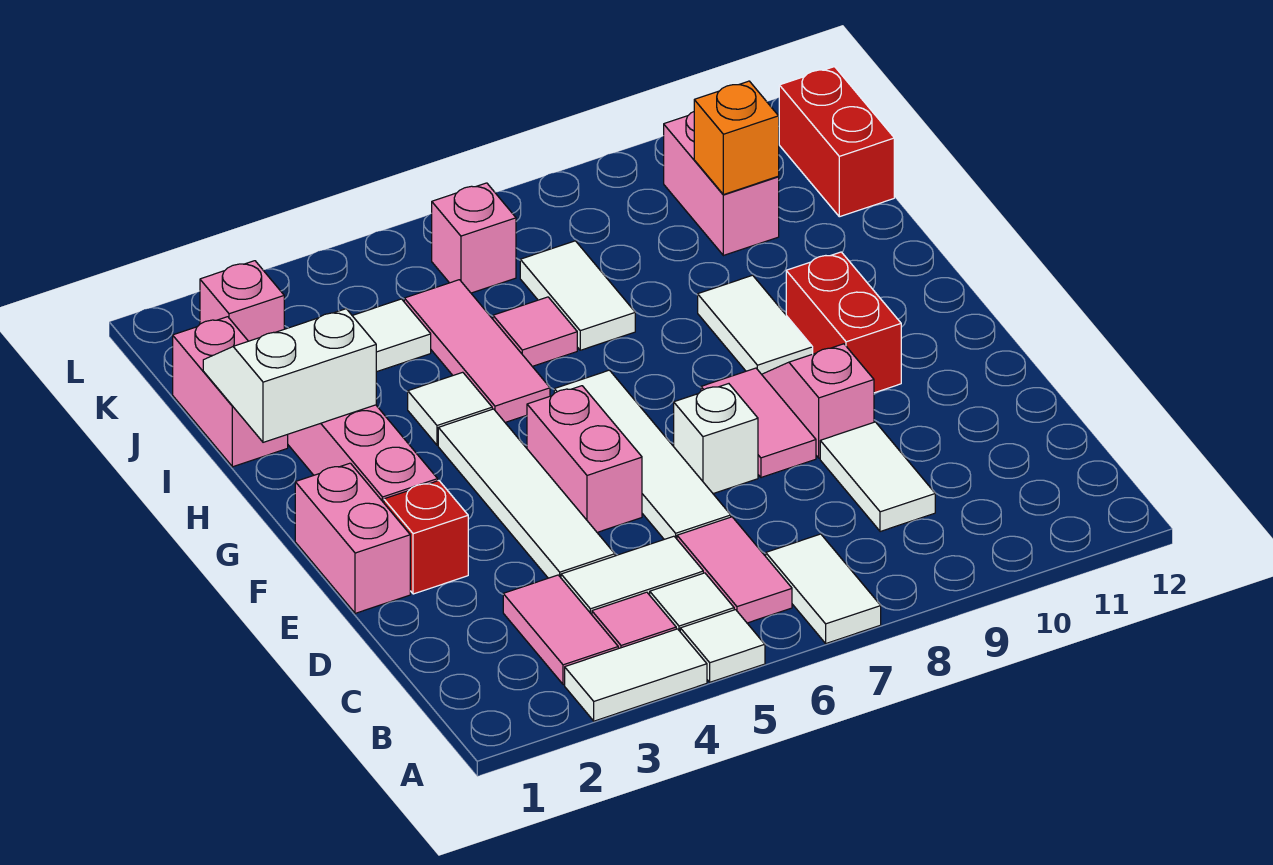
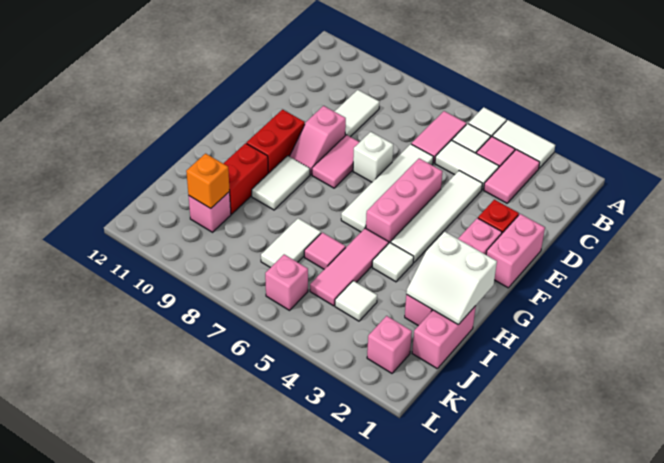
white 1x2 tile [766,534,881,643] -> none
pink 1x2 brick [527,386,642,532] -> pink 1x3 brick [366,158,443,243]
pink 1x2 brick [664,112,779,256] -> pink 1x1 brick [188,192,231,232]
red 1x2 brick [779,67,894,217] -> red 1x2 brick moved to [223,143,268,214]

